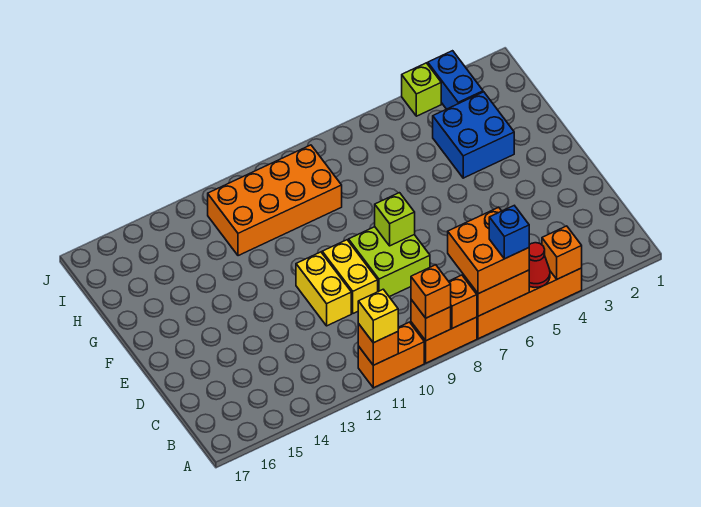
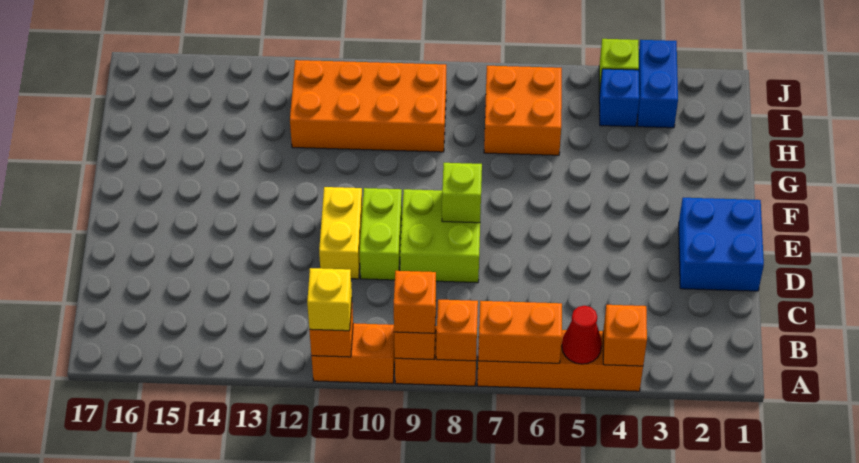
orange 2x2 brick [448,207,529,294] -> orange 2x2 brick moved to [484,66,562,155]
blue 1x1 brick [489,206,529,259] -> blue 1x1 brick moved to [599,69,639,127]
yellow 1x2 brick [322,240,378,313] -> lime 1x2 brick [360,188,402,280]
blue 2x2 brick [433,92,514,178] -> blue 2x2 brick moved to [679,198,764,291]

